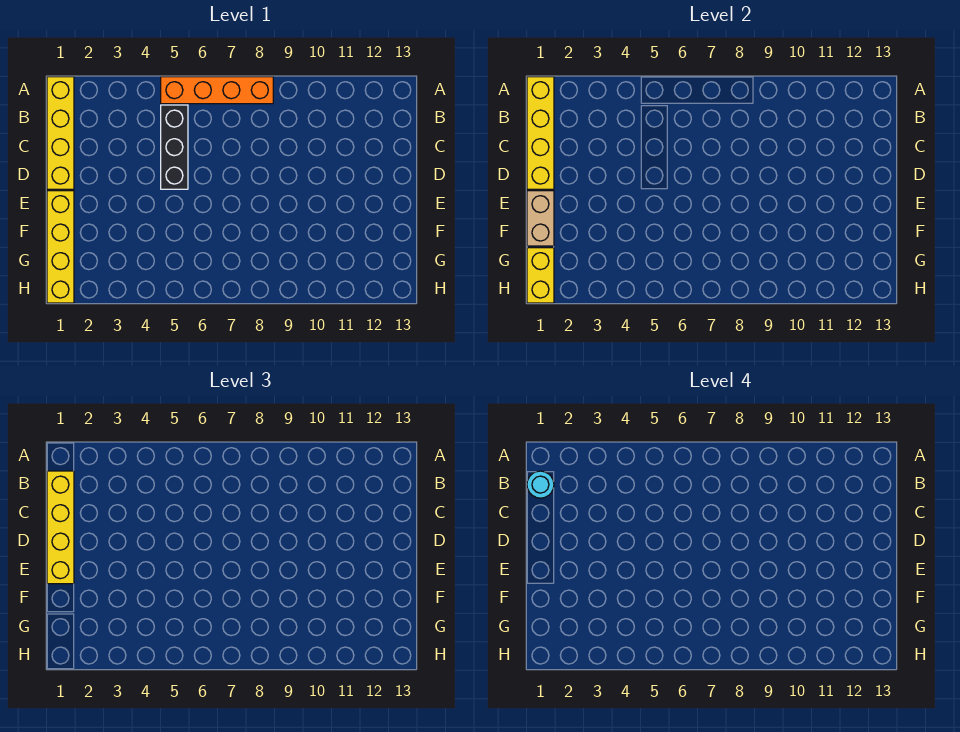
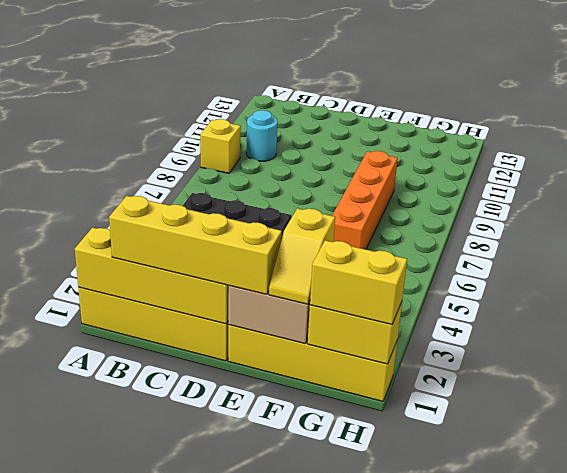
orange 1x4 brick [161,77,273,104] -> orange 1x4 brick moved to [332,151,398,249]
none -> yellow 1x1 brick [200,119,241,173]
cyan 1x1 round brick [527,471,554,498] -> cyan 1x1 round brick moved to [246,110,278,161]
none -> yellow 1x2 slope [269,208,335,304]
none -> yellow 1x2 brick [310,240,407,324]

